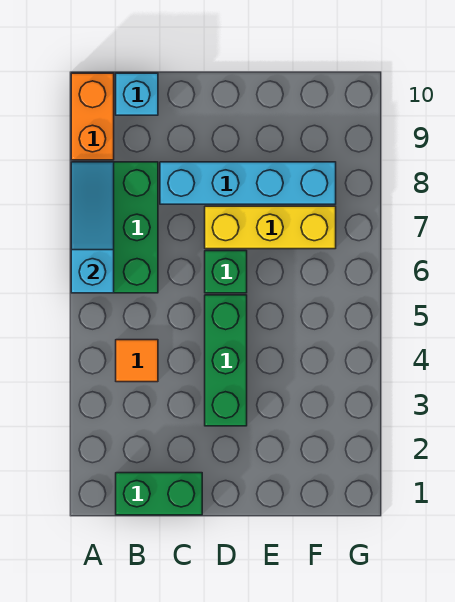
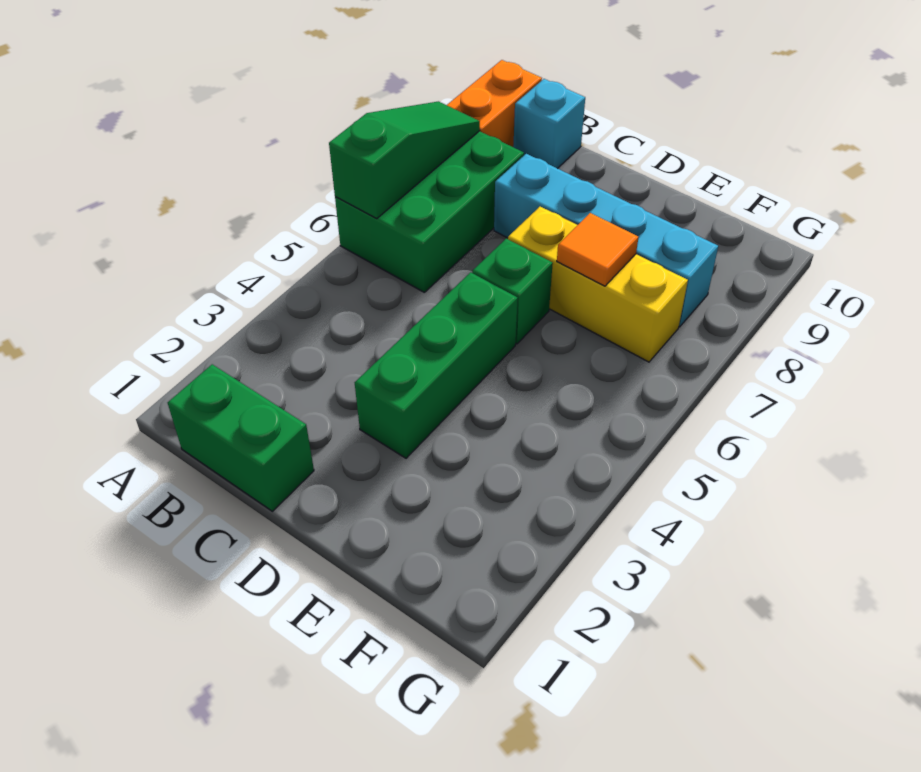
cyan 1x3 slope [71,162,114,293] -> green 1x3 slope [329,101,480,219]
orange 1x1 tile [116,340,158,382] -> orange 1x1 tile moved to [557,213,639,286]

